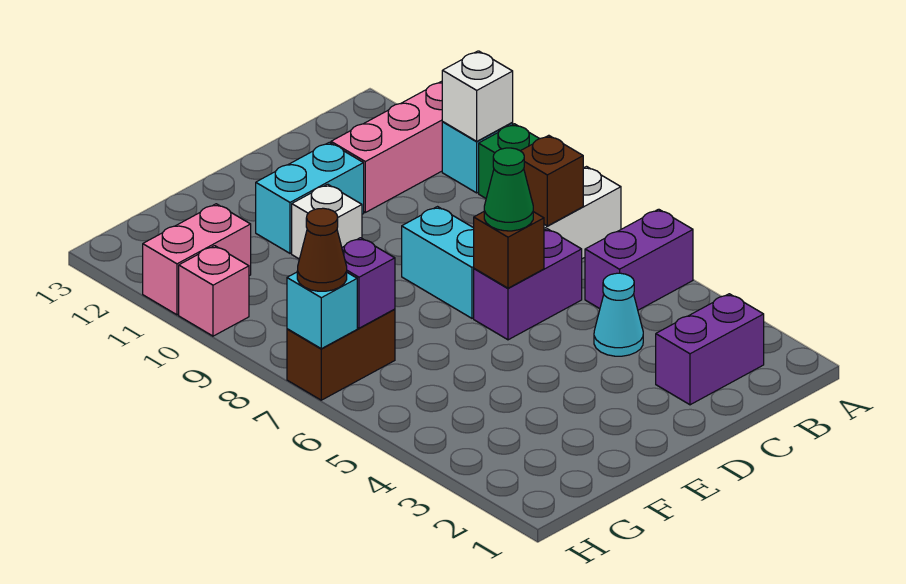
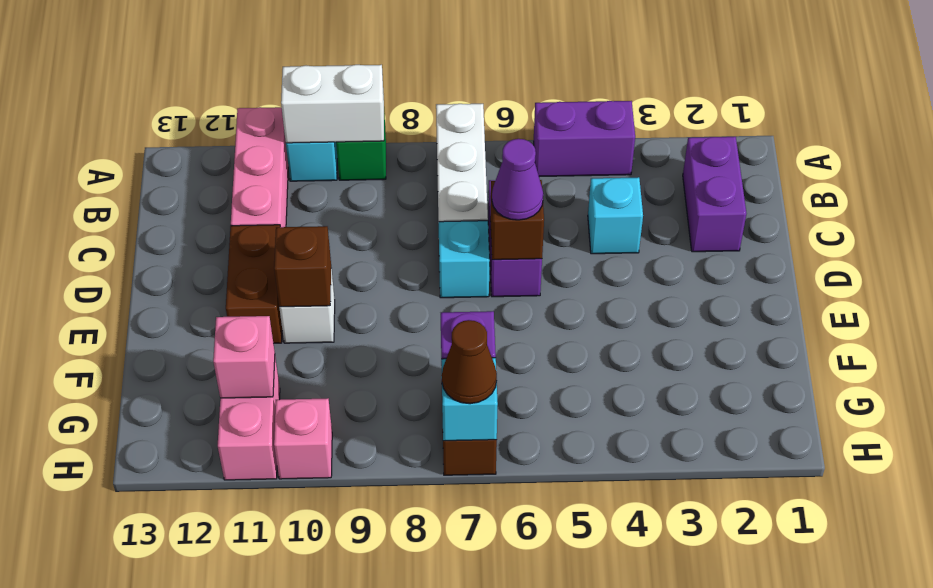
purple 1x2 brick [585,209,693,310] -> purple 1x2 brick turned to [534,101,635,177]
white 1x1 brick [442,51,513,141] -> white 1x2 brick [281,65,384,143]
brown 1x1 brick [521,135,583,226] -> brown 1x1 brick moved to [274,226,331,307]
cyan 1x1 cone [594,273,643,356] -> cyan 1x1 brick [588,177,643,254]
green 1x1 cone [484,148,533,231] -> purple 1x1 cone [492,139,543,220]
cyan 1x2 brick [402,207,474,318] -> cyan 1x1 brick [439,221,490,298]
cyan 1x2 brick [256,142,364,253] -> brown 1x2 brick [226,225,282,343]
none -> pink 1x1 brick [213,316,275,398]

